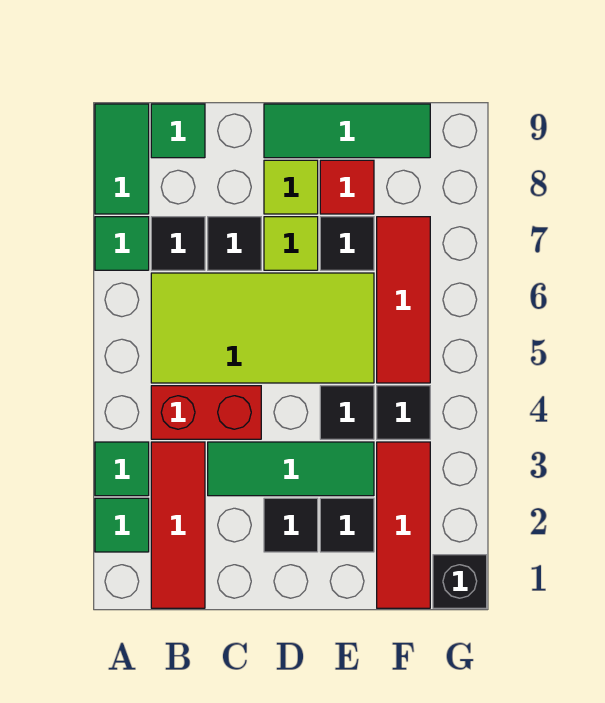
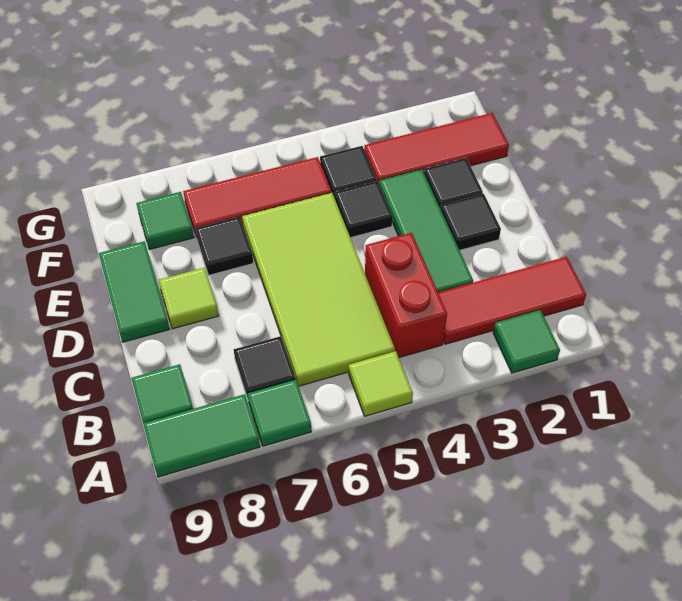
green 1x1 tile [95,442,149,496] -> green 1x1 tile moved to [136,192,194,249]
black 1x1 tile [208,217,261,270] -> none
lime 1x1 tile [264,217,318,270] -> lime 1x1 tile moved to [349,351,413,416]
green 1x3 tile [264,104,430,158] -> green 1x2 tile [99,241,170,342]
red 1x1 tile [320,160,374,214] -> none
black 1x1 brick [433,555,487,608] -> none

